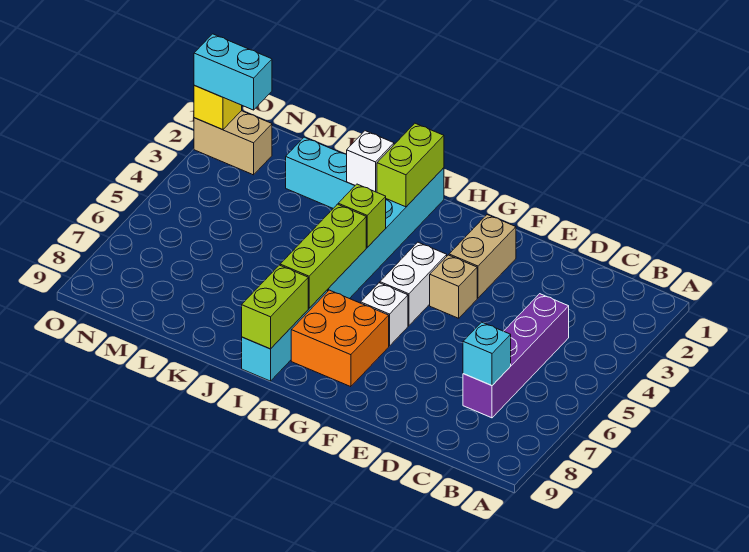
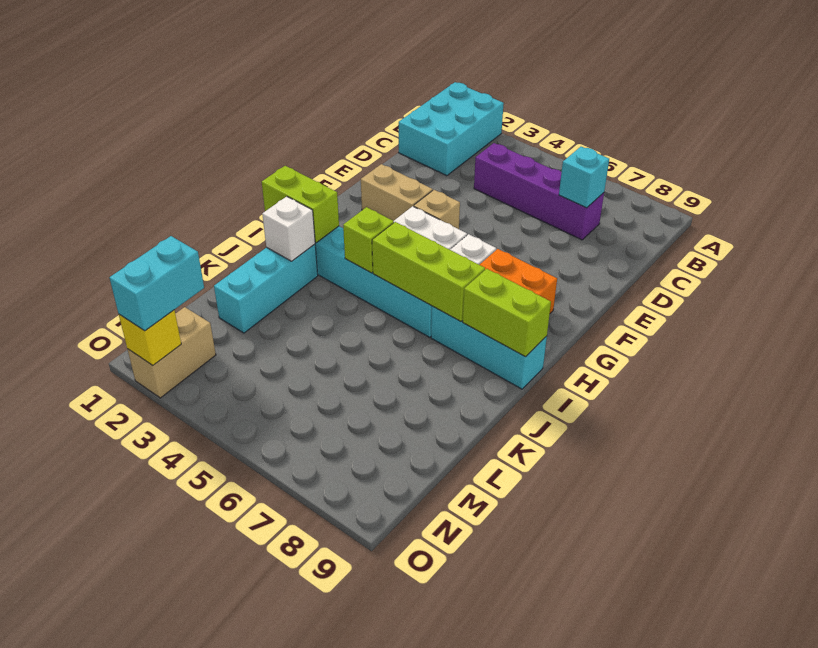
none -> cyan 2x3 brick [399,82,504,176]

